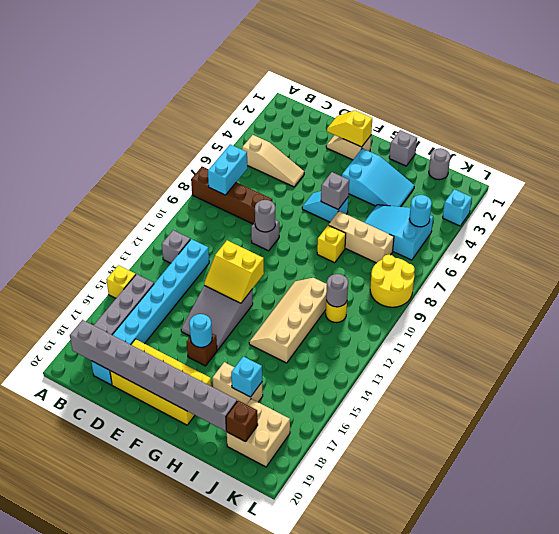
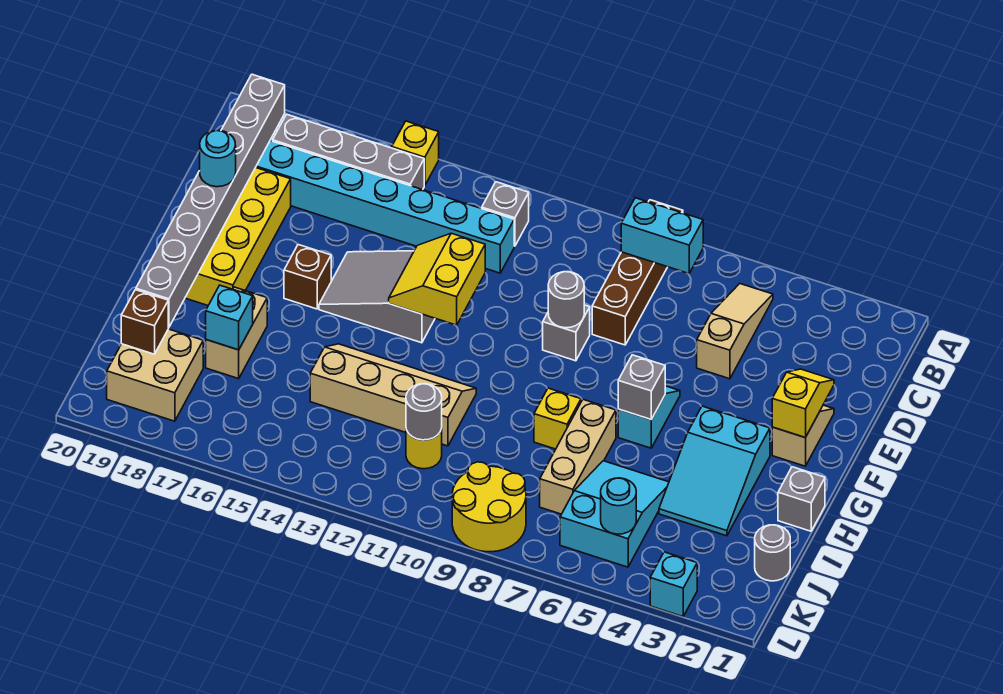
tan 1x3 slope [242,135,304,187] -> tan 1x3 slope turned to [697,284,773,379]
cyan 1x1 round brick [189,314,212,347] -> cyan 1x1 round brick moved to [200,131,236,187]

